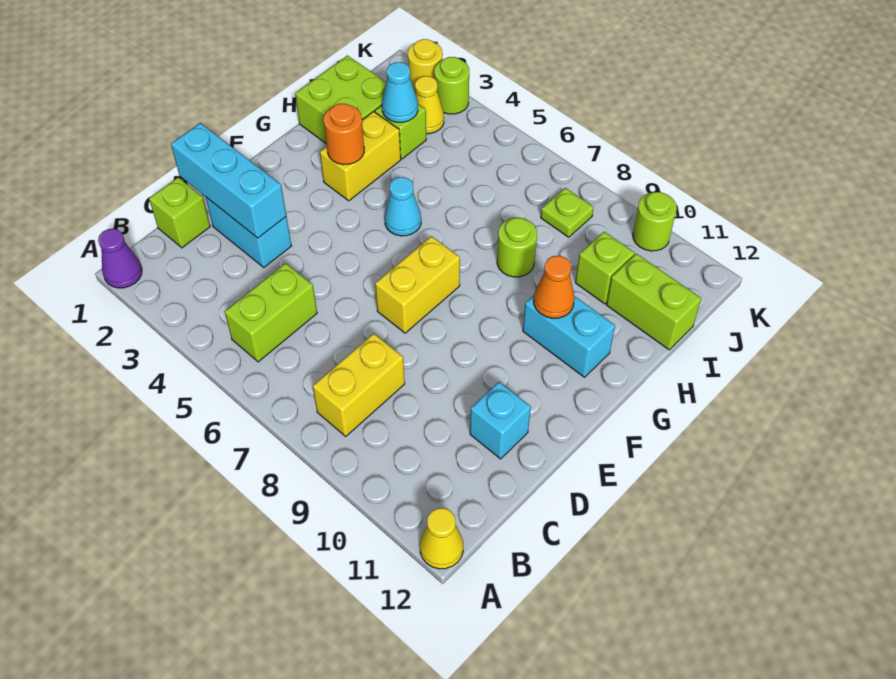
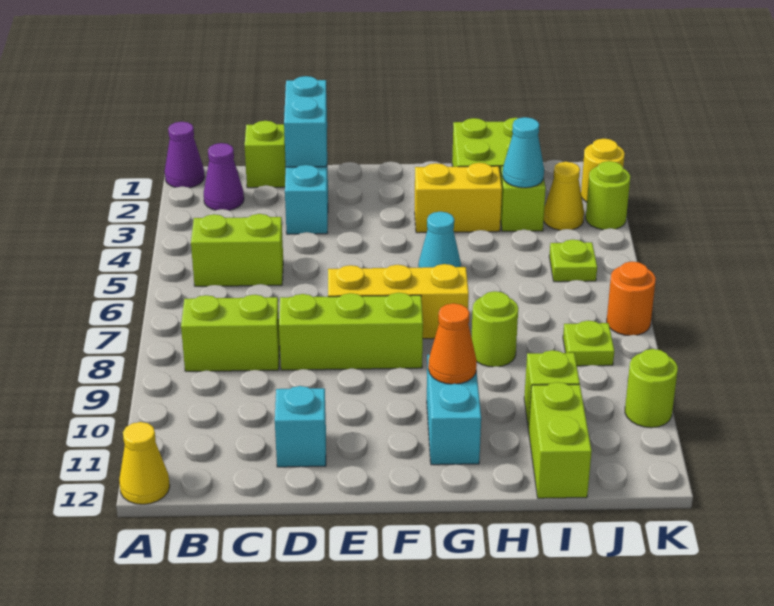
none -> purple 1x1 cone [204,143,244,210]
yellow 1x2 brick [313,334,405,436] -> lime 1x2 brick [181,295,280,371]
cyan 1x3 brick [171,123,286,238] -> cyan 1x2 brick [284,76,327,167]
none -> lime 1x3 brick [279,293,423,370]
yellow 1x2 brick [375,236,460,333] -> yellow 1x3 brick [328,264,469,339]
orange 1x1 round brick [324,104,364,165] -> orange 1x1 round brick moved to [607,262,656,336]
none -> lime 1x1 plate [549,239,597,282]

